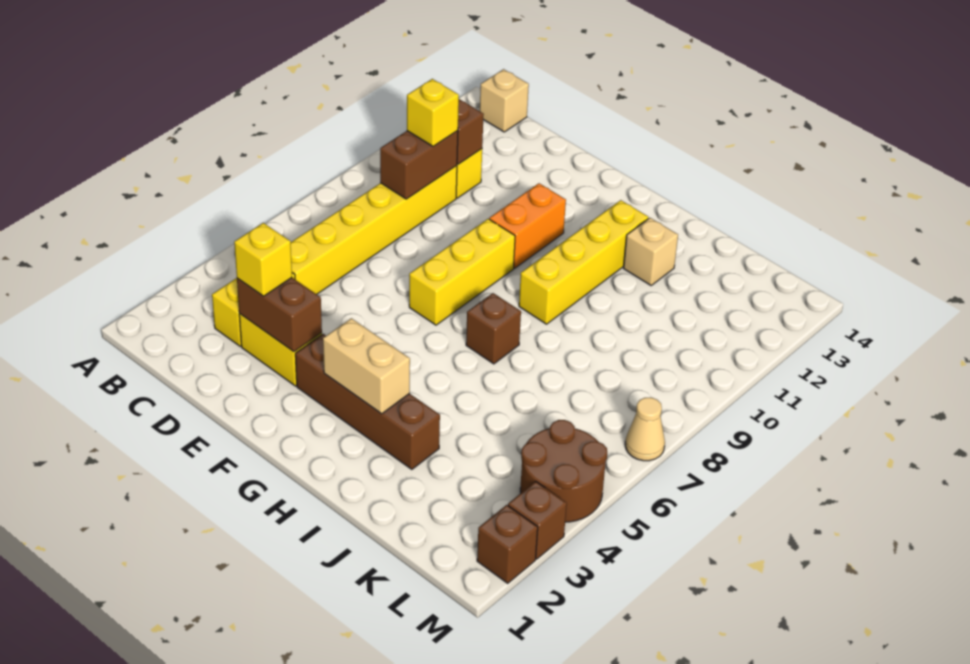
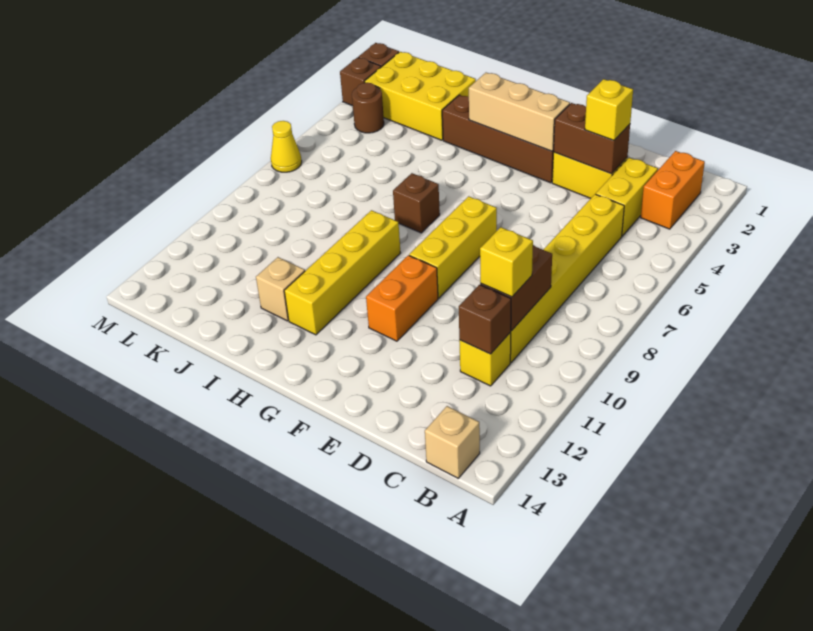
none -> orange 1x2 brick [641,151,705,229]
tan 1x2 brick [323,318,410,414] -> tan 1x3 brick [469,73,570,151]
none -> yellow 2x3 brick [365,52,476,140]
brown 2x2 round brick [520,420,607,522] -> brown 1x1 round brick [352,83,384,133]
tan 1x1 cone [625,397,665,461] -> yellow 1x1 cone [271,121,302,172]

